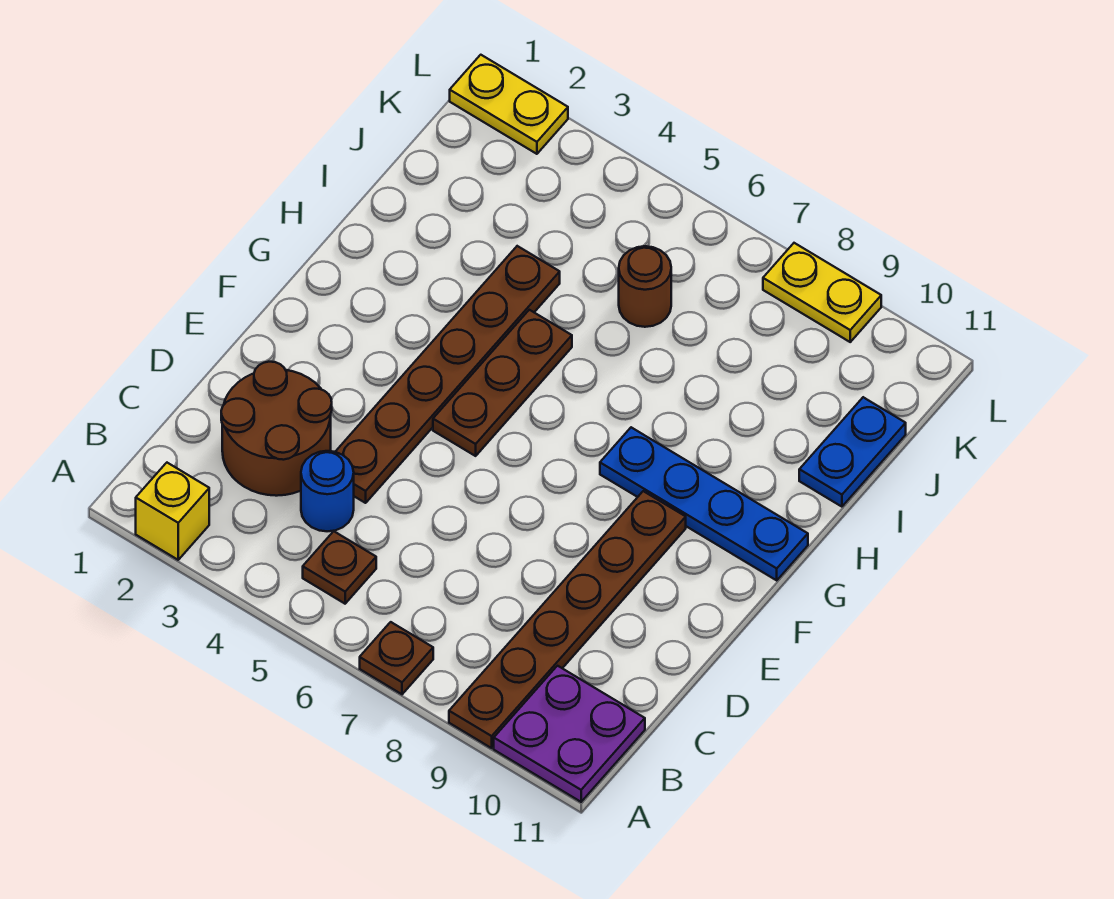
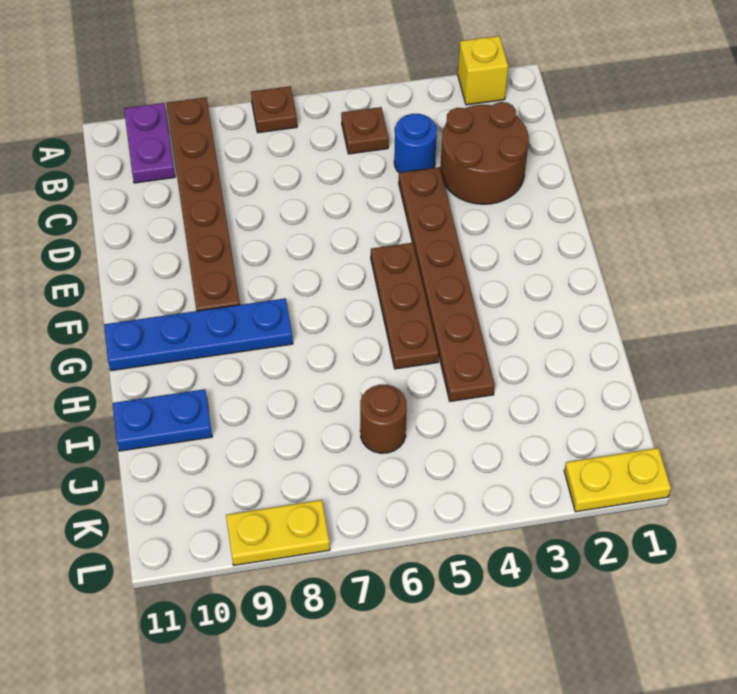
purple 2x2 plate [494,666,645,802] -> purple 1x2 plate [124,103,175,183]
blue 1x2 plate [799,397,906,507] -> blue 1x2 plate turned to [113,389,212,451]

